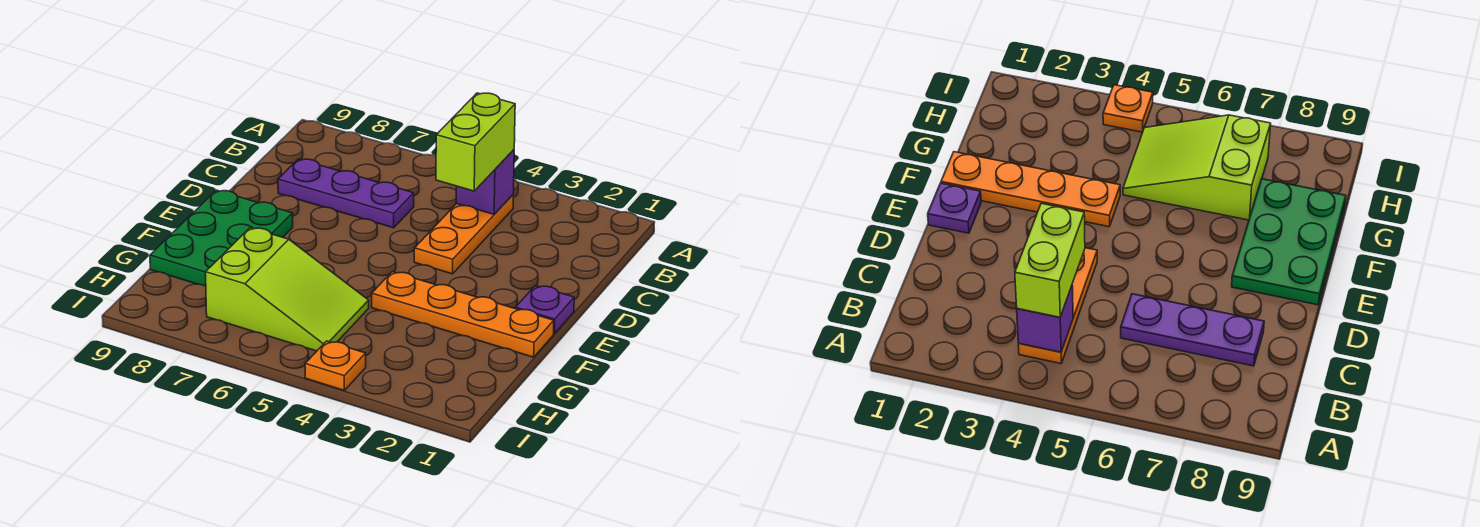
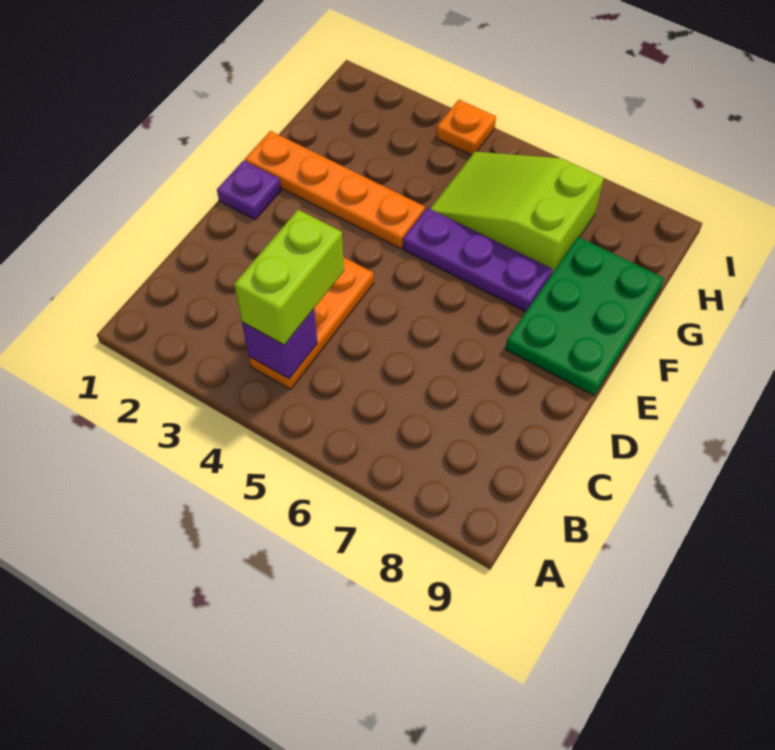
purple 1x3 plate [278,159,414,228] -> purple 1x3 plate moved to [403,208,552,312]

